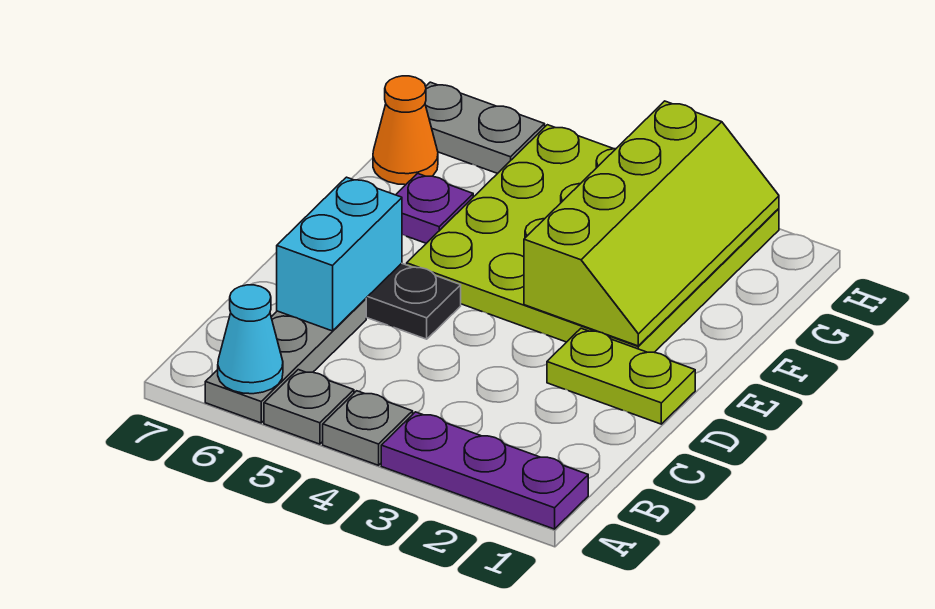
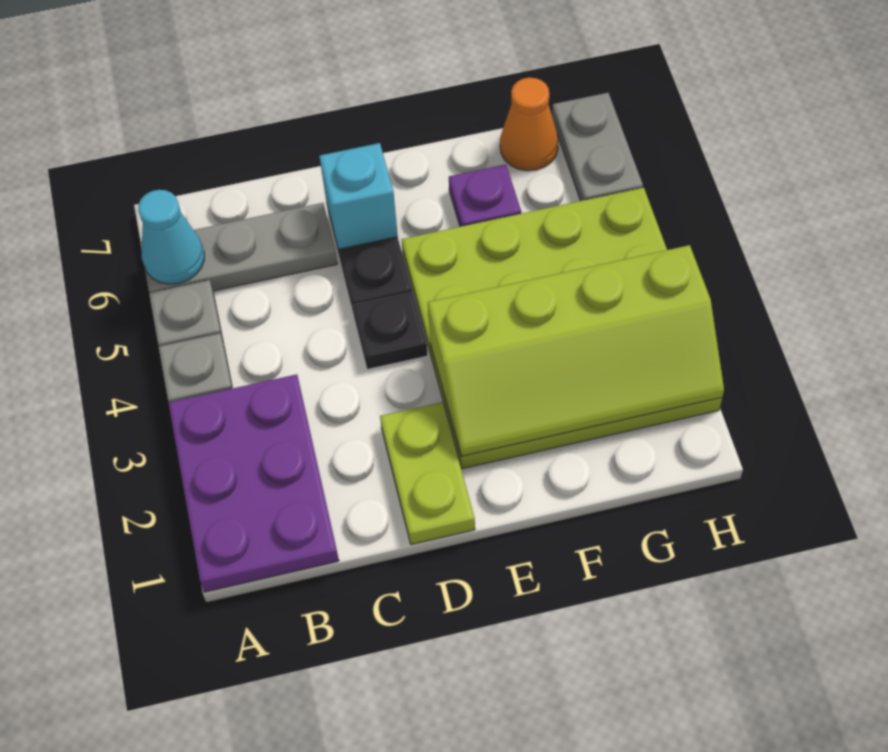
purple 1x3 plate [381,412,588,529] -> purple 2x3 plate [169,374,339,592]
cyan 1x2 brick [277,177,402,331] -> cyan 1x1 brick [319,143,398,249]
none -> black 1x1 plate [352,292,428,369]

